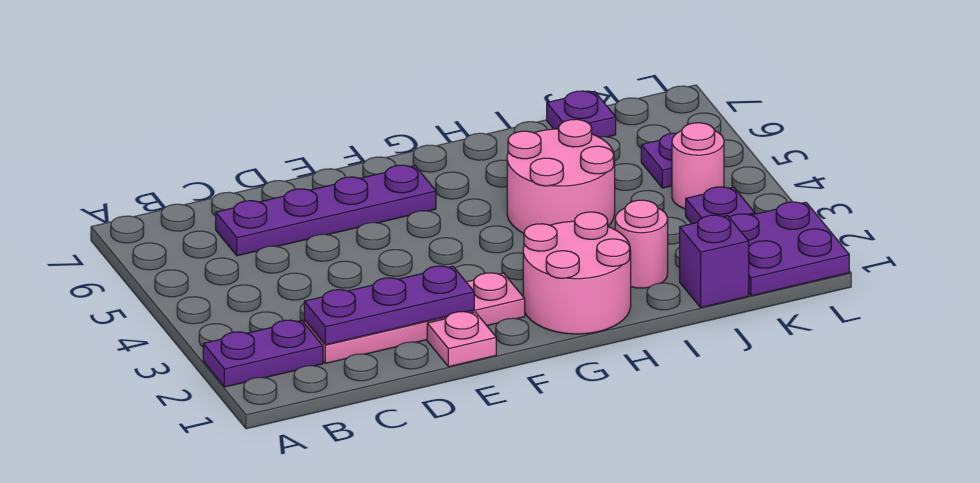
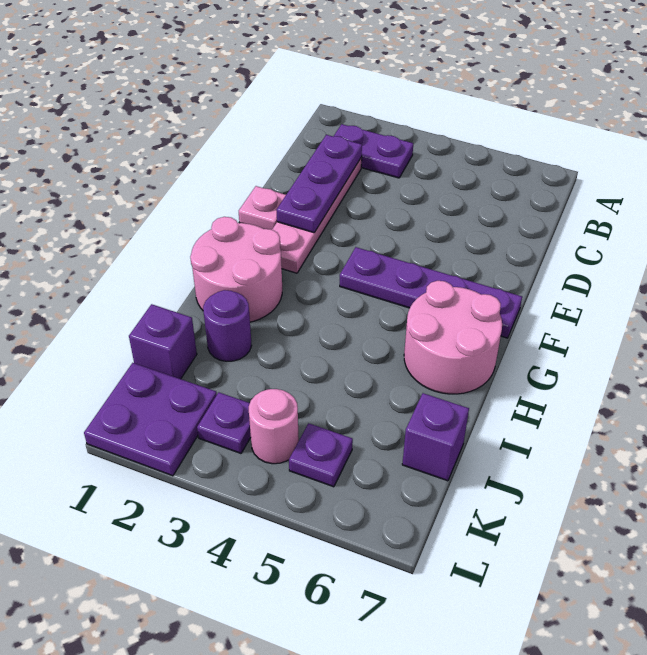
purple 1x2 plate [203,320,323,387] -> purple 1x2 plate turned to [333,124,413,178]
purple 1x4 plate [216,165,436,256] -> purple 1x4 plate turned to [340,247,522,338]
pink 2x2 round brick [507,119,615,233] -> pink 2x2 round brick moved to [404,281,502,394]
pink 1x1 round brick [615,200,668,288] -> purple 1x1 round brick [203,290,252,361]
purple 1x1 plate [547,91,616,137] -> purple 1x1 brick [402,393,469,481]

